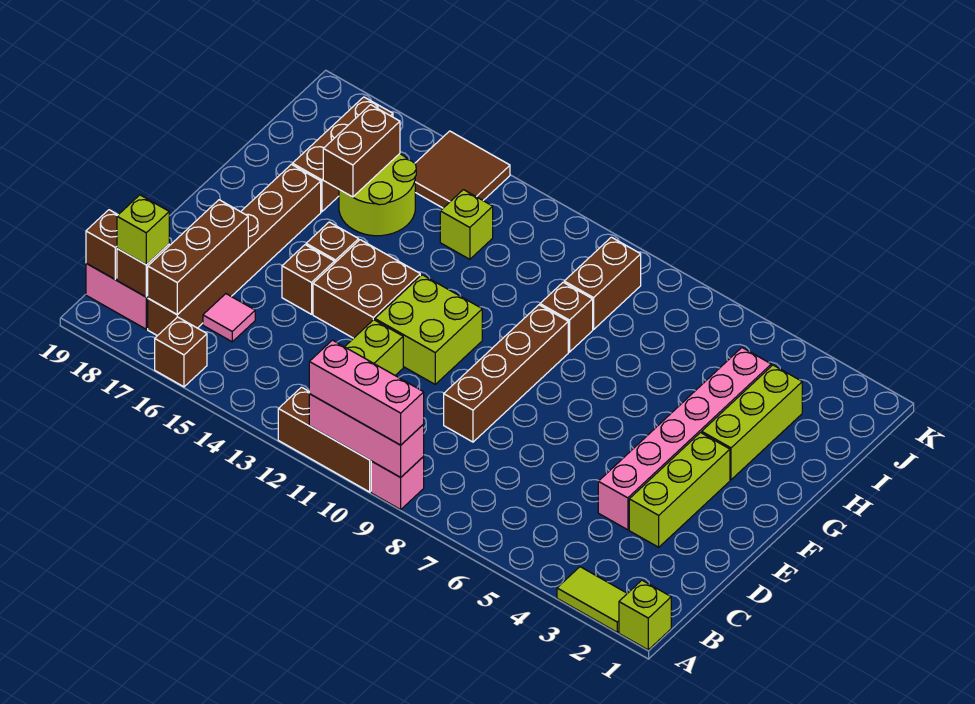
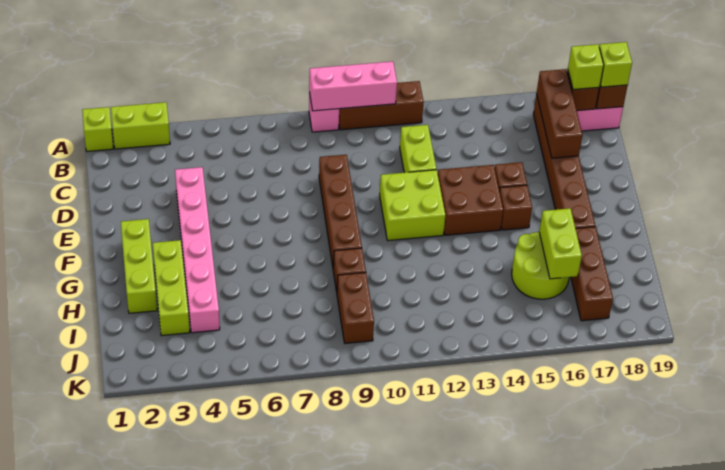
lime 1x2 tile [557,567,627,632] -> lime 1x2 brick [111,102,170,149]
pink 1x3 brick [309,340,424,445] -> none
brown 1x1 brick [155,317,207,387] -> none
pink 1x1 tile [203,294,255,342] -> none
lime 1x3 brick [629,433,730,547] -> lime 1x3 brick moved to [121,219,157,313]
brown 1x2 brick [323,105,400,197] -> lime 1x2 brick [539,208,582,279]
lime 1x1 brick [440,190,493,259] -> lime 1x1 brick moved to [599,42,632,87]
brown 2x2 tile [415,131,510,208] -> none

